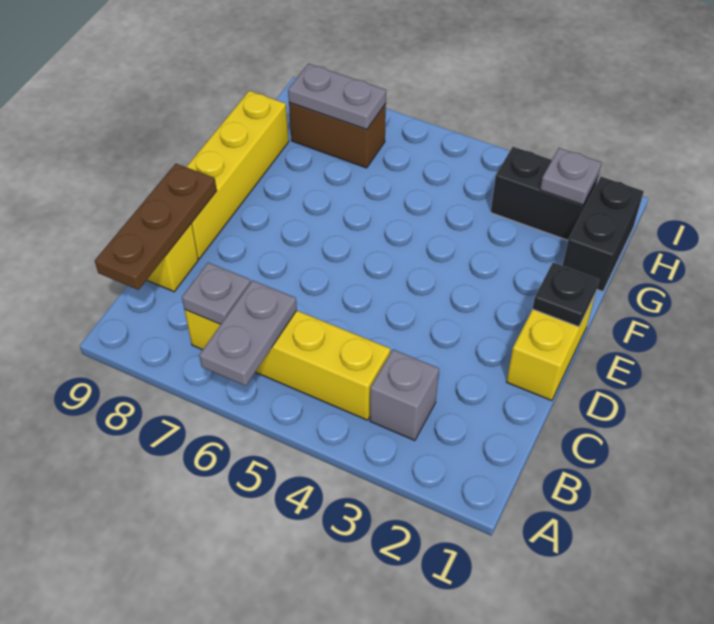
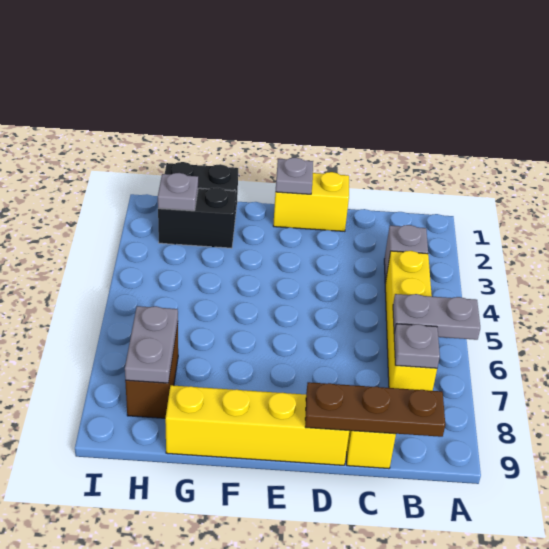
black 1x1 plate [533,262,599,327] -> grey 1x1 plate [276,158,313,194]
black 1x2 brick [491,147,598,240] -> black 1x2 brick turned to [158,187,236,248]

